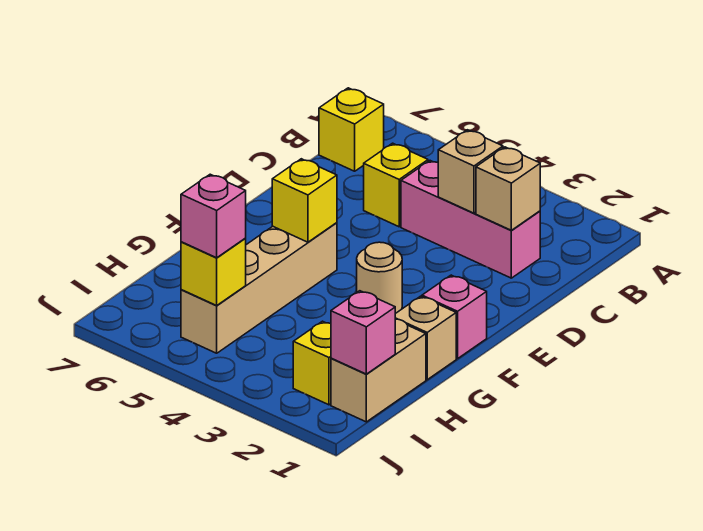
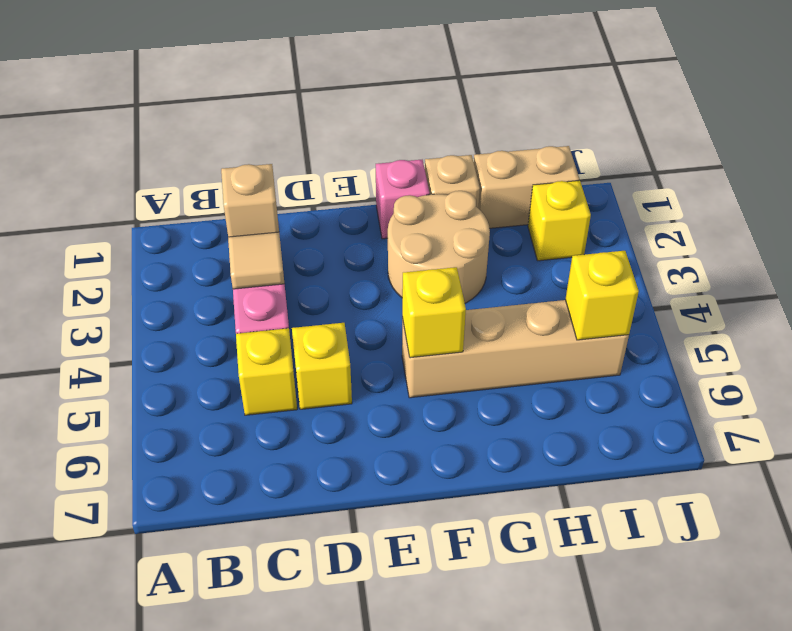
yellow 1x1 brick [319,88,384,171] -> yellow 1x1 brick moved to [292,323,352,409]
tan 1x1 brick [438,130,503,213] -> tan 1x1 tile [228,232,284,289]
tan 1x1 round brick [357,242,402,314] -> tan 2x2 round brick [388,191,490,303]
pink 1x1 brick [331,291,395,374] -> none
pink 1x1 brick [181,174,246,258] -> none

